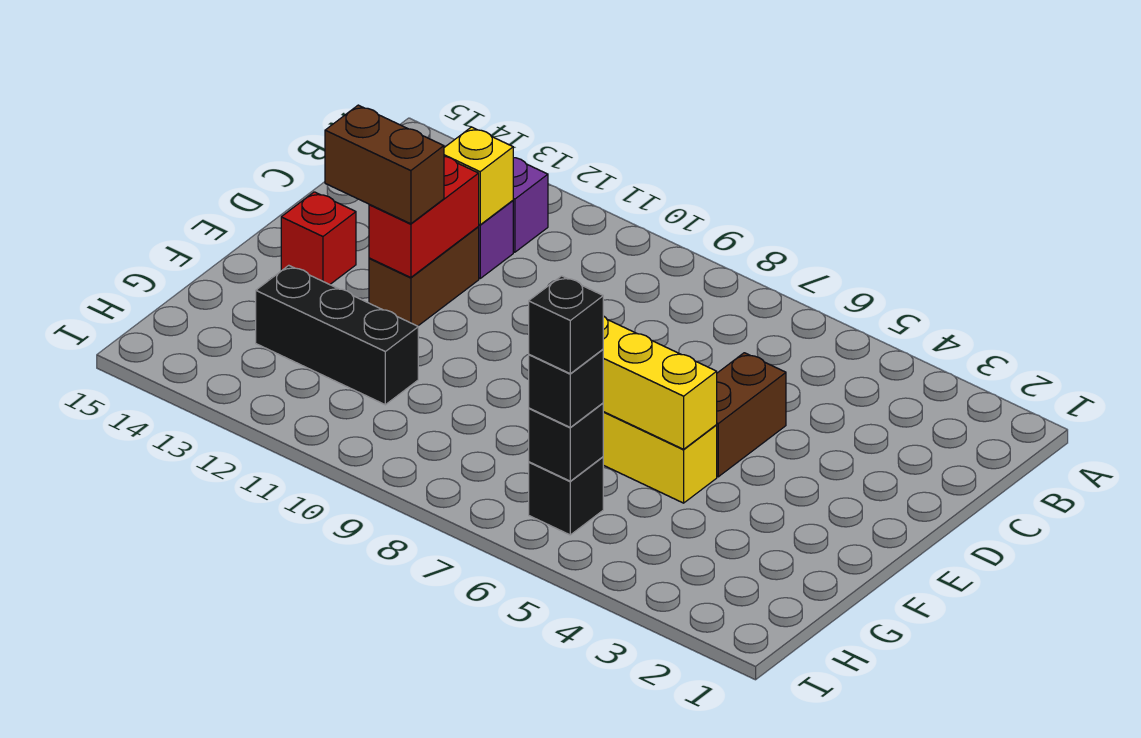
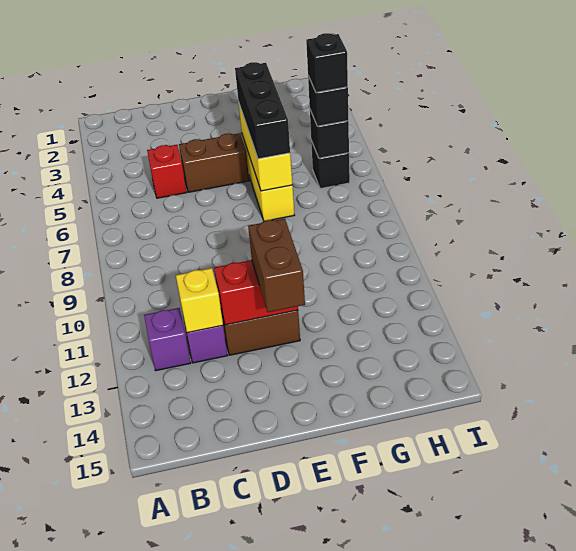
red 1x1 brick [281,192,356,285] -> red 1x1 brick moved to [147,145,187,198]
black 1x3 brick [256,265,418,405] -> black 1x3 brick moved to [235,62,290,159]

